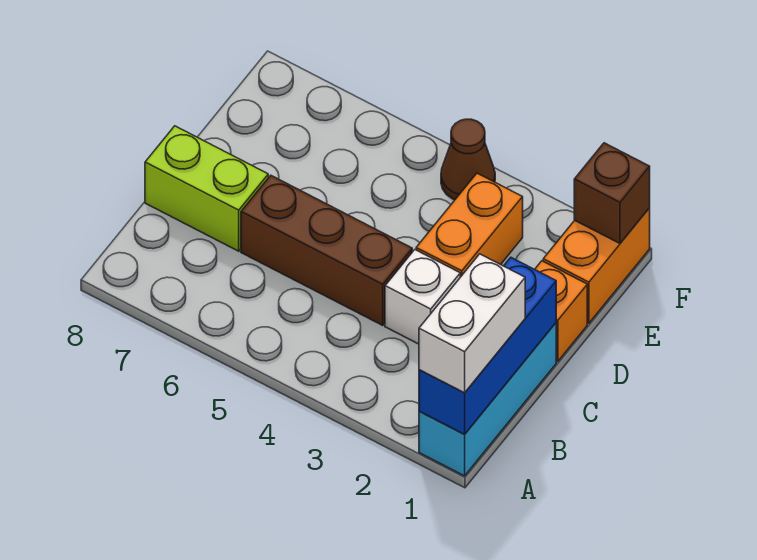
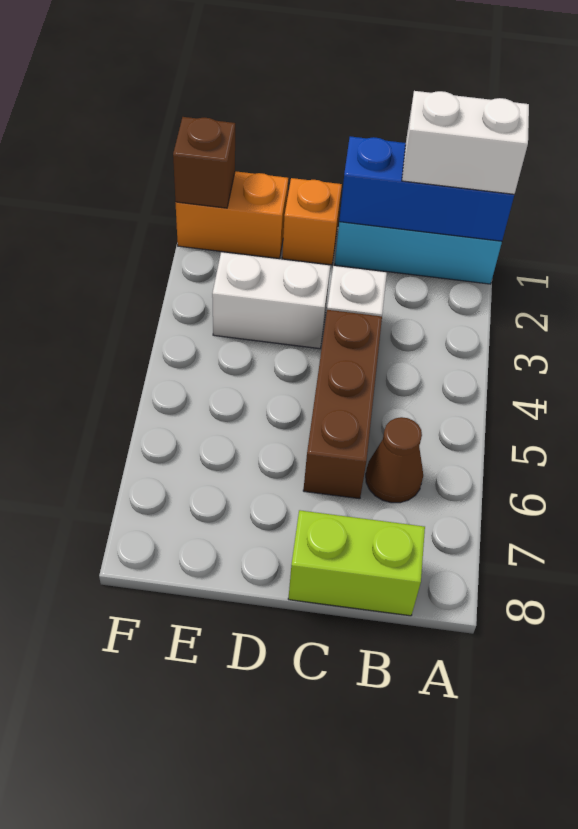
lime 1x2 brick [145,126,268,251] -> lime 1x2 brick turned to [288,510,425,616]
orange 1x2 brick [416,173,523,277] -> white 1x2 brick [212,252,330,349]
brown 1x1 cone [441,119,495,200] -> brown 1x1 cone moved to [366,417,423,503]

